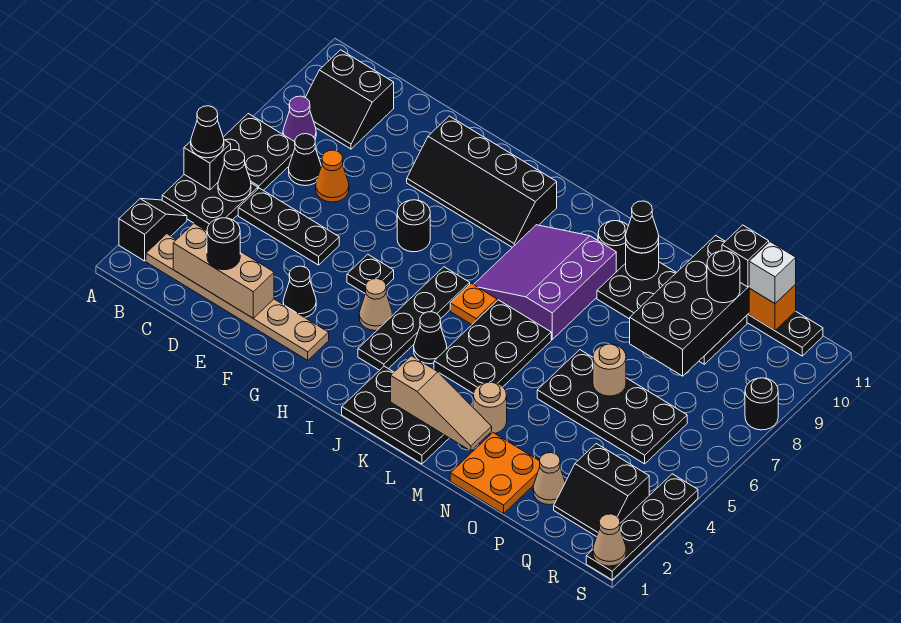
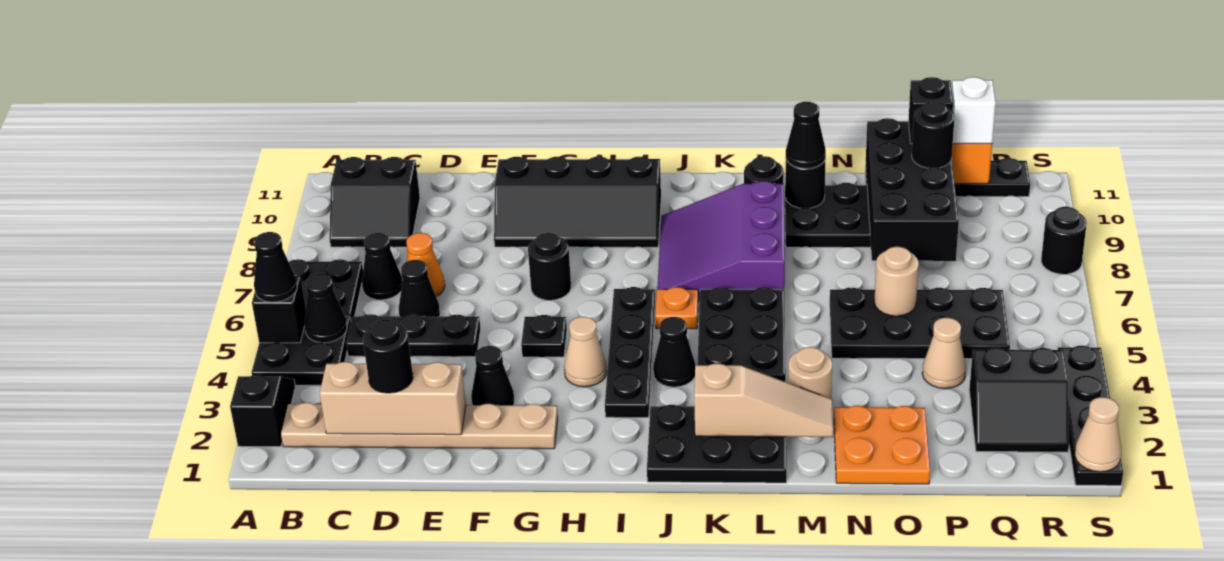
purple 1x1 cone [283,96,316,142] -> none
none -> black 1x1 cone [399,260,440,316]
tan 1x1 cone [533,453,565,505] -> tan 1x1 cone moved to [922,318,966,389]

